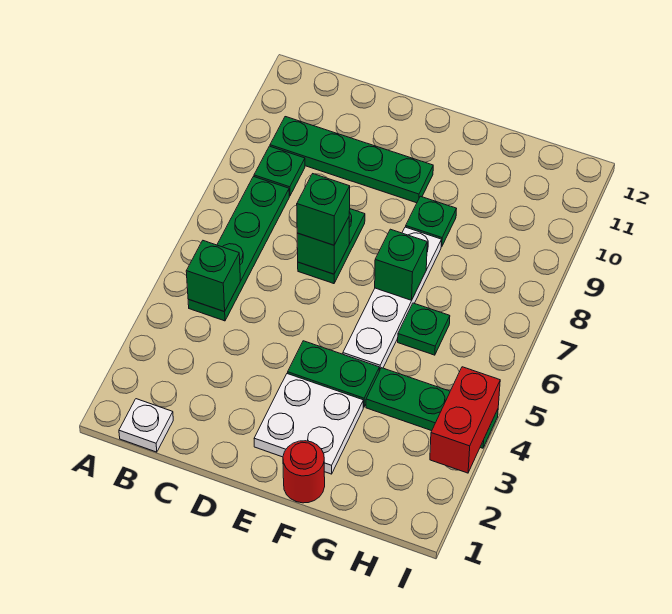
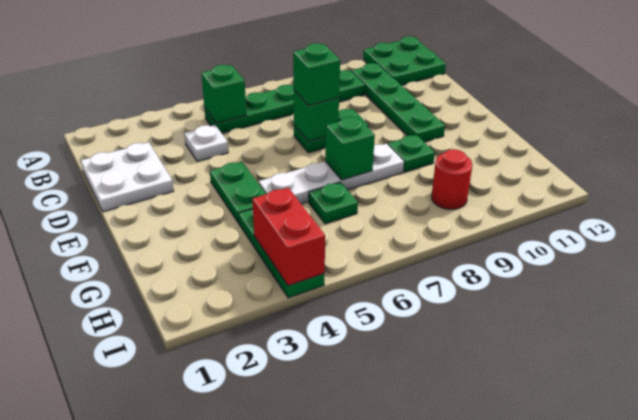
none -> green 2x2 plate [363,36,446,85]
white 1x1 plate [119,399,173,452] -> white 1x1 plate moved to [184,125,228,161]
white 2x2 plate [254,373,363,474] -> white 2x2 plate moved to [81,142,174,212]
red 1x1 round brick [283,441,325,503] -> red 1x1 round brick moved to [431,149,472,209]
red 1x2 brick [430,367,500,473] -> red 1x2 brick turned to [252,188,325,286]

